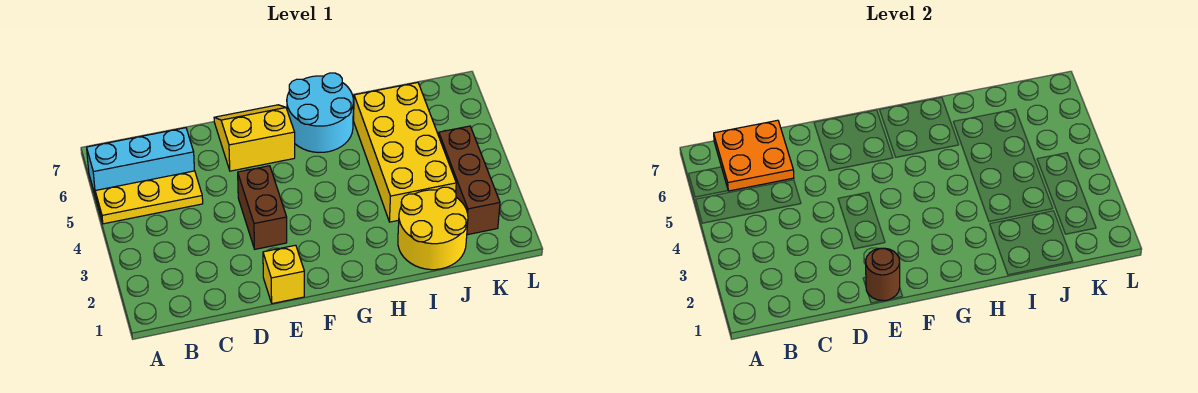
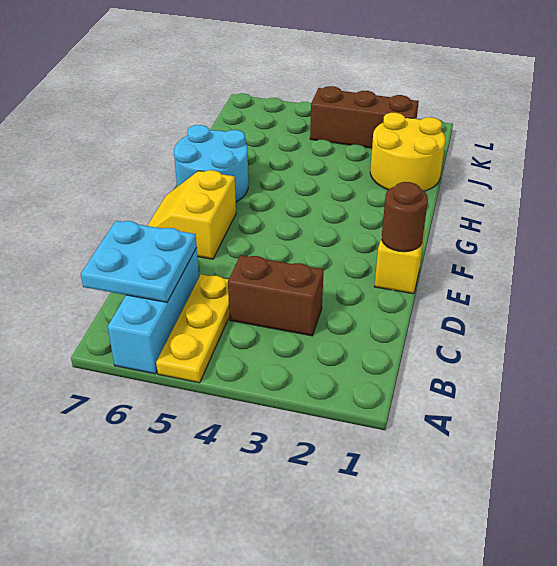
orange 2x2 plate [714,120,794,191] -> cyan 2x2 plate [81,221,197,302]
brown 1x2 brick [238,166,287,249] -> brown 1x2 brick moved to [228,255,324,336]
yellow 2x4 brick [354,83,456,222] -> none

